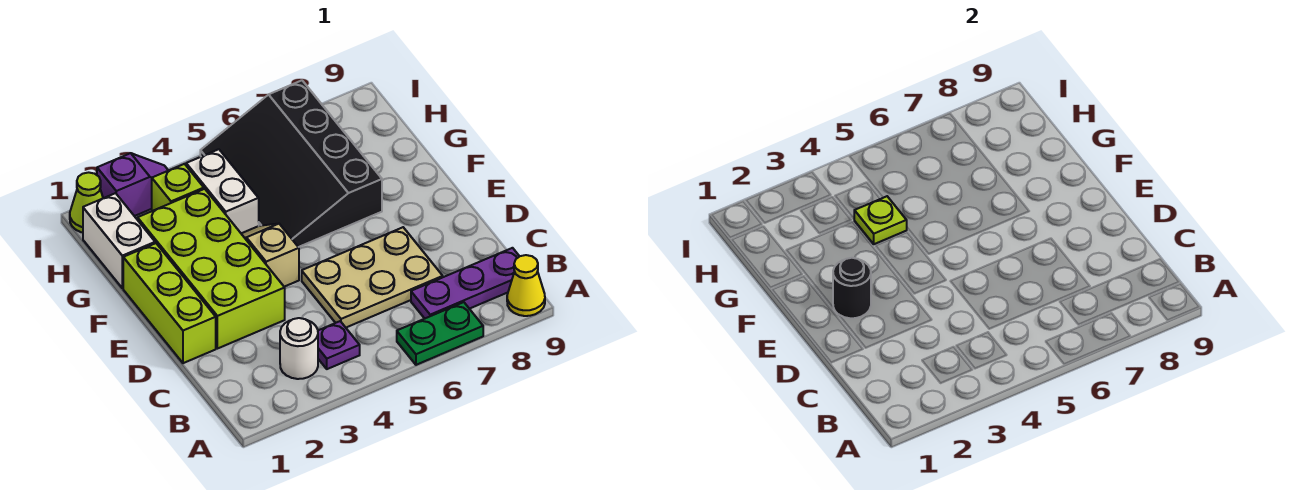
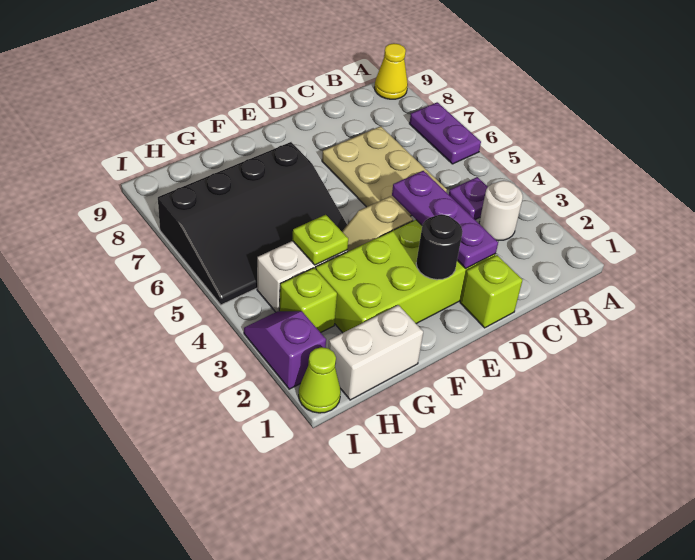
green 1x2 plate [397,302,483,365] -> purple 1x2 plate [409,102,481,164]
purple 1x3 plate [411,248,520,318] -> purple 1x3 plate moved to [392,171,498,268]
lime 1x3 brick [123,243,216,363] -> lime 1x1 brick [460,255,522,328]

